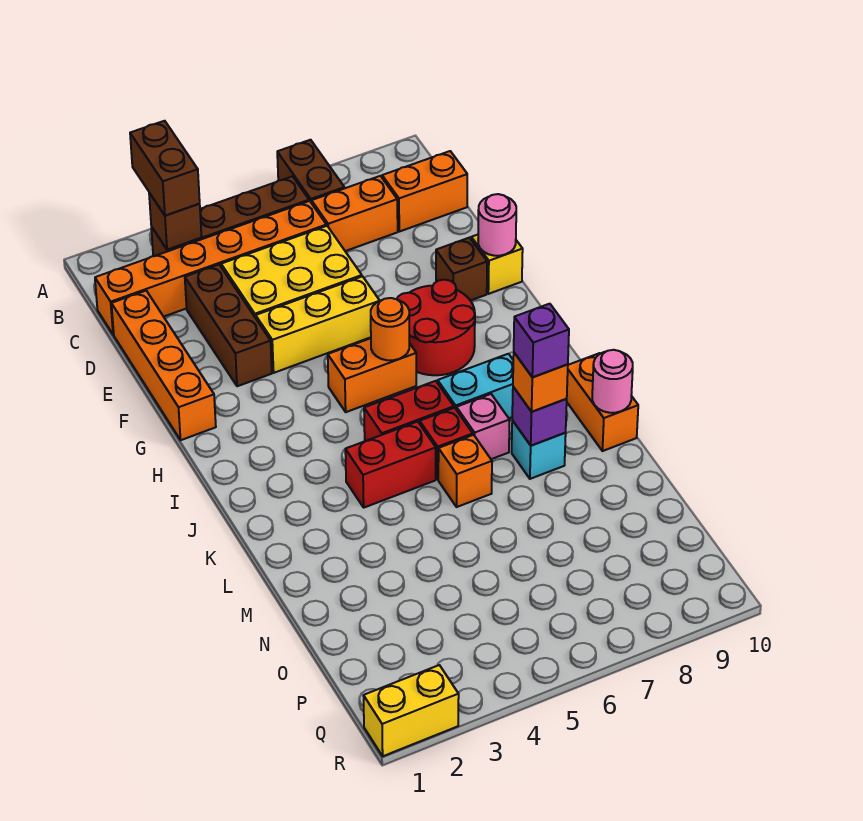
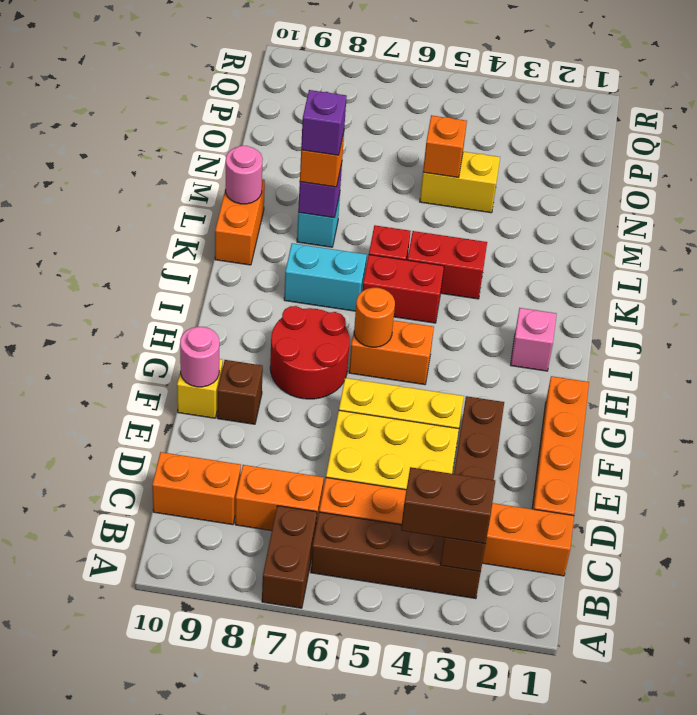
brown 1x2 brick [130,121,200,216] -> brown 1x2 brick turned to [401,467,495,544]
pink 1x1 brick [456,394,510,459] -> pink 1x1 brick moved to [511,308,557,371]
orange 1x1 brick [438,435,492,507] -> orange 1x1 brick moved to [423,115,467,177]
yellow 1x2 brick [363,665,459,756] -> yellow 1x2 brick moved to [420,152,500,213]

